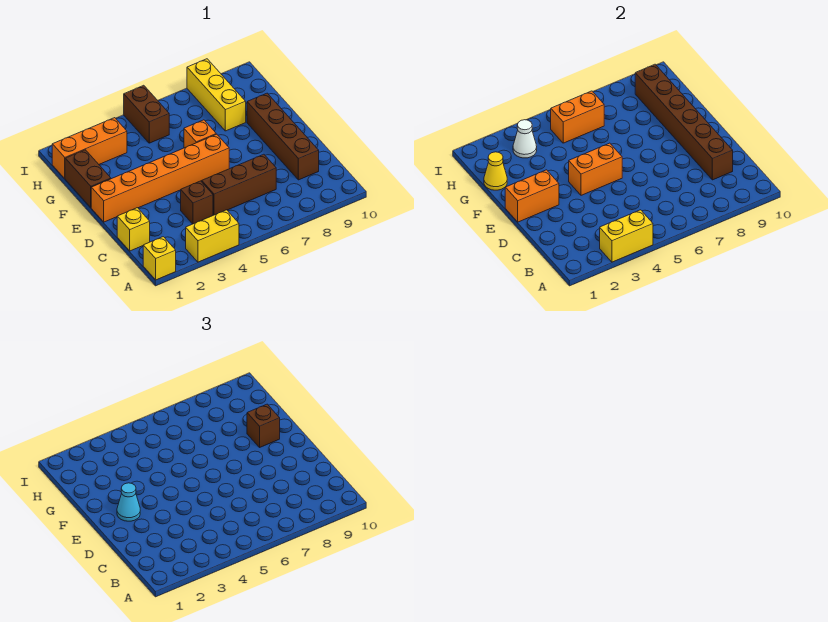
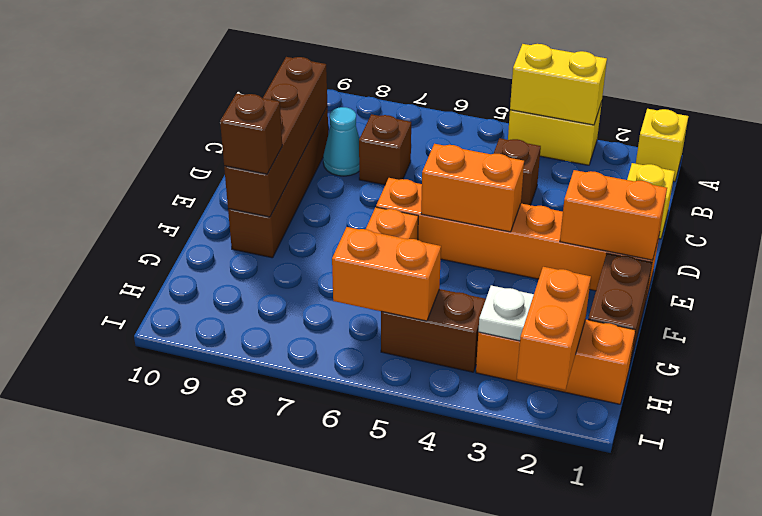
brown 1x3 brick [201,154,276,215] -> brown 1x1 brick [359,114,411,185]
brown 1x6 brick [635,64,733,180] -> brown 1x4 brick [224,57,327,217]
cyan 1x1 cone [117,483,140,521] -> cyan 1x1 cone moved to [323,107,359,176]
yellow 1x1 cone [484,152,507,190] -> none
yellow 1x3 brick [187,59,246,131] -> none
none -> orange 1x2 brick [517,267,591,390]
white 1x1 cone [513,120,537,158] -> white 1x1 plate [478,285,534,341]
brown 1x2 brick [124,85,169,143] -> brown 1x2 brick turned to [381,289,486,372]

